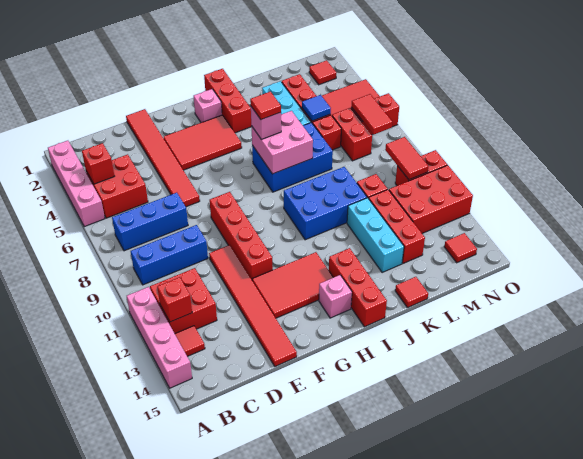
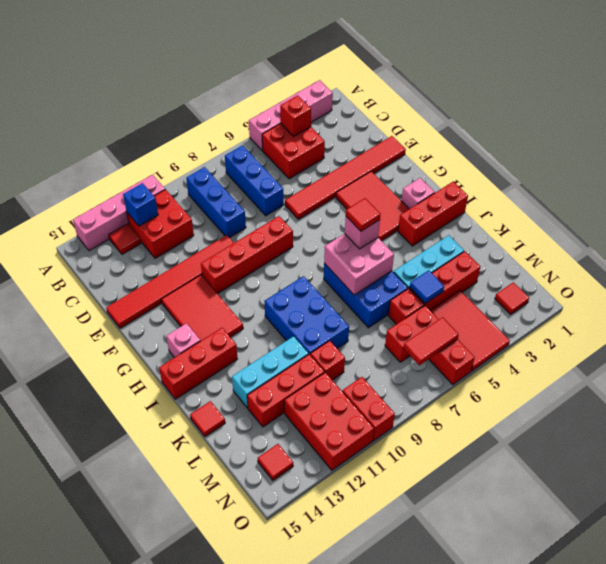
red 1x1 brick [157,277,192,322] -> blue 1x1 brick [123,183,158,226]
red 1x2 tile [385,137,428,180] -> none

